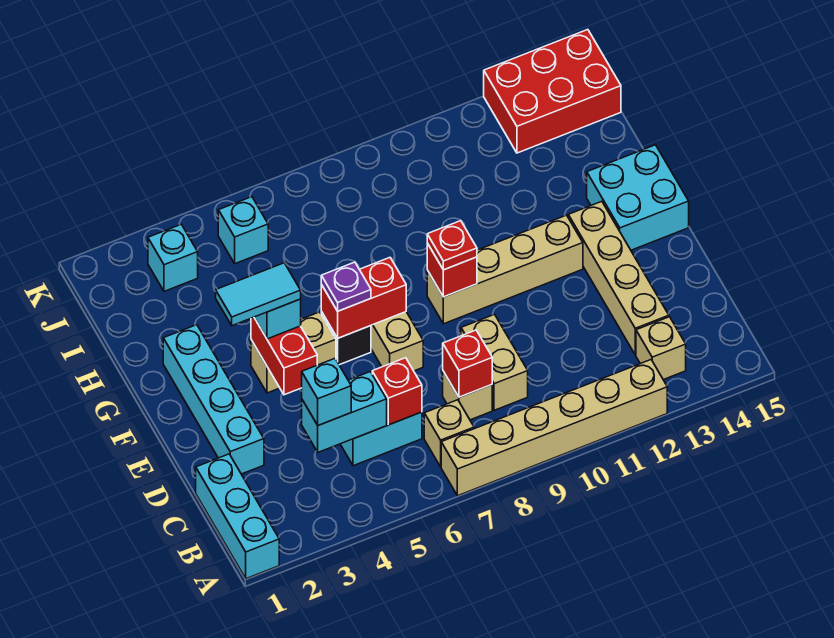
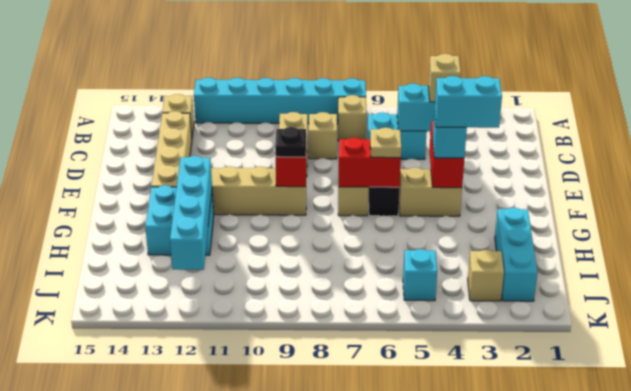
cyan 1x3 brick [196,454,279,579] -> cyan 1x3 brick moved to [495,208,537,301]
tan 1x6 brick [441,360,667,496] -> cyan 1x6 brick [194,78,366,124]
cyan 1x1 brick [302,359,351,425] -> tan 1x1 brick [428,54,461,102]
red 1x1 brick [372,358,422,425] -> none
red 1x1 brick [443,330,492,397] -> none
cyan 1x4 brick [163,325,264,474] -> cyan 1x4 brick moved to [170,156,212,270]
cyan 1x2 tile [216,263,301,326] -> cyan 1x2 brick [435,76,502,128]
purple 1x1 plate [321,262,371,311] -> tan 1x1 plate [370,128,401,158]
red 1x1 plate [427,221,477,270] -> black 1x1 plate [275,127,306,157]
cyan 2x2 brick [587,145,689,250] -> cyan 2x2 brick moved to [145,185,214,255]
cyan 1x1 brick [148,224,198,291] -> tan 1x1 brick [468,250,504,301]
red 2x3 brick [484,30,621,153] -> none

